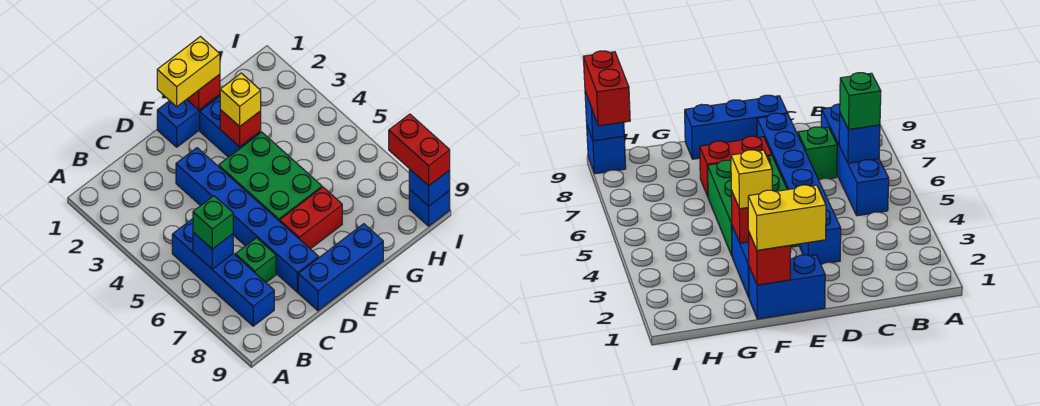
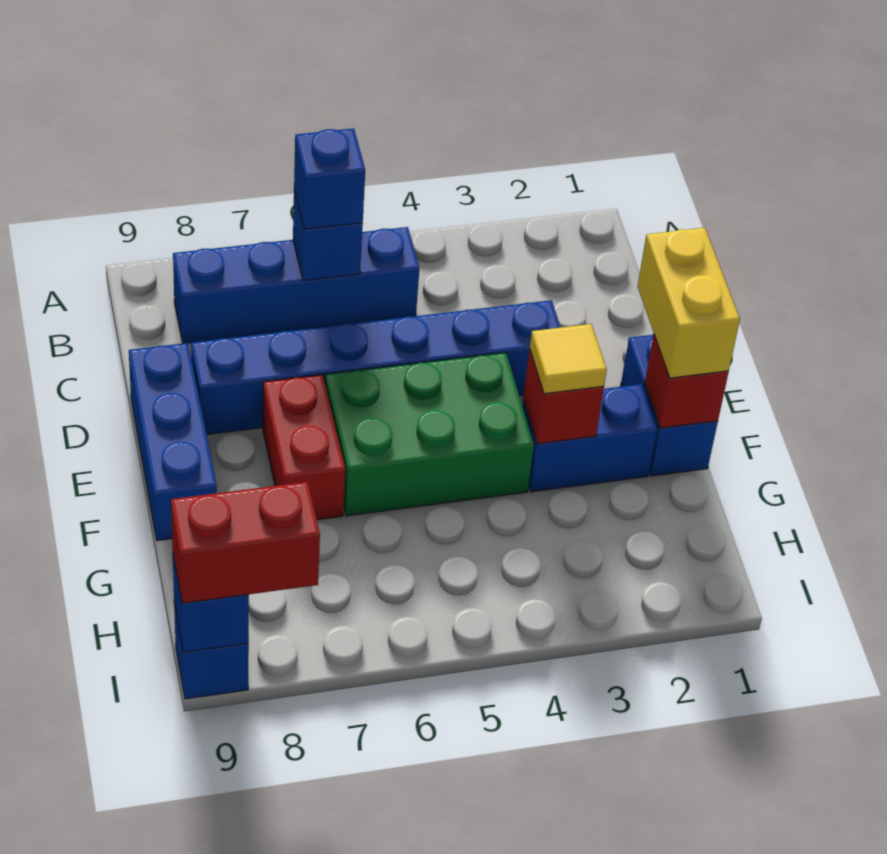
green 1x1 brick [193,196,233,249] -> blue 1x1 brick [294,128,365,229]
green 1x1 brick [235,238,276,282] -> none
yellow 1x1 brick [220,73,261,126] -> yellow 1x1 tile [530,324,607,394]

